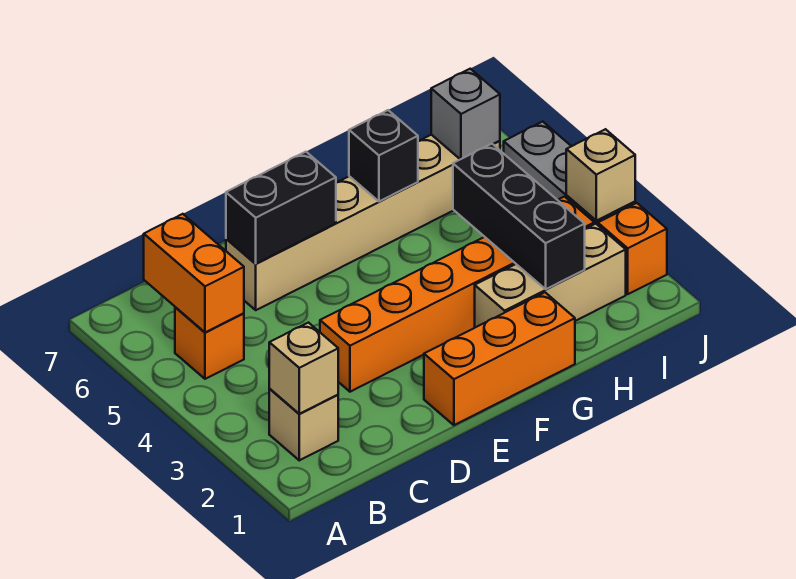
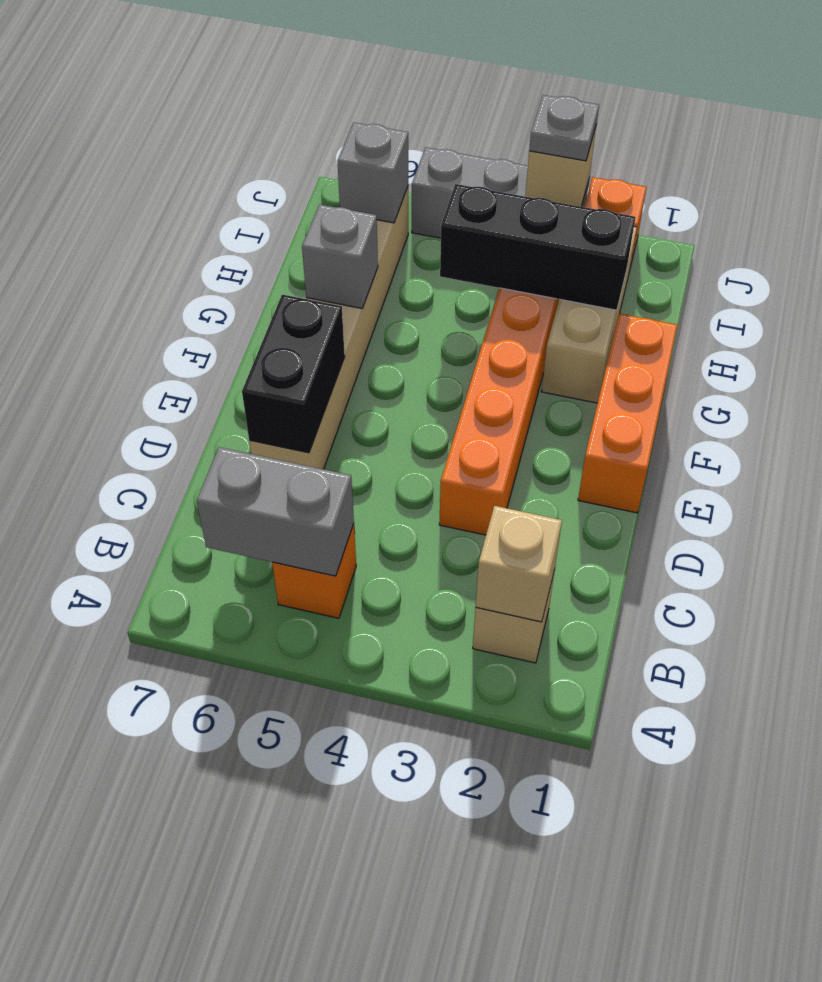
orange 1x2 brick [144,214,244,332] -> grey 1x2 brick [197,447,354,576]
black 1x1 brick [349,110,418,201] -> grey 1x1 brick [302,205,378,308]
none -> grey 1x1 plate [529,95,599,161]

